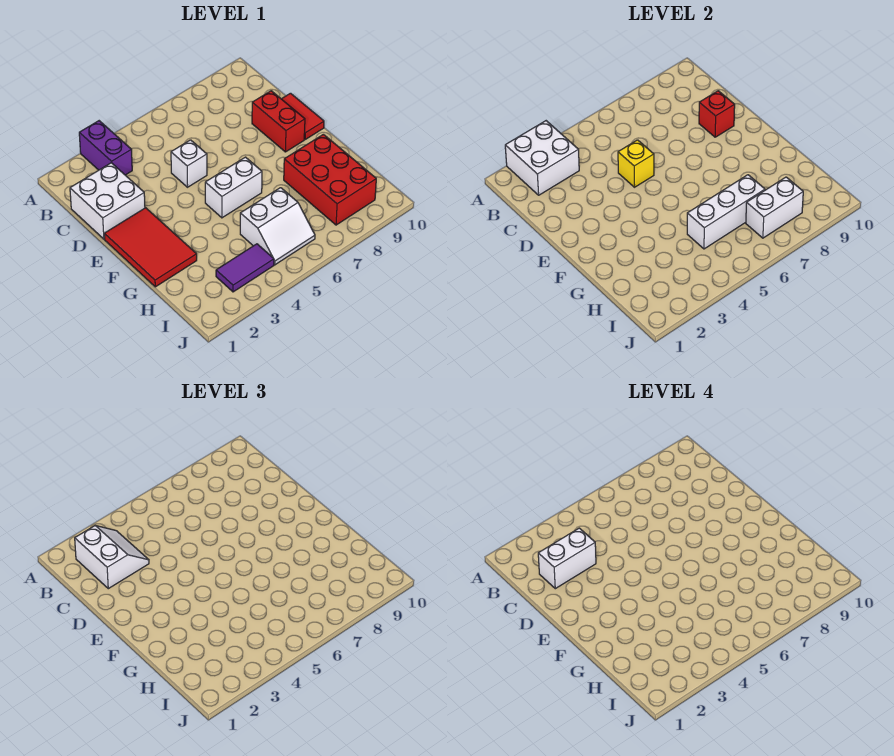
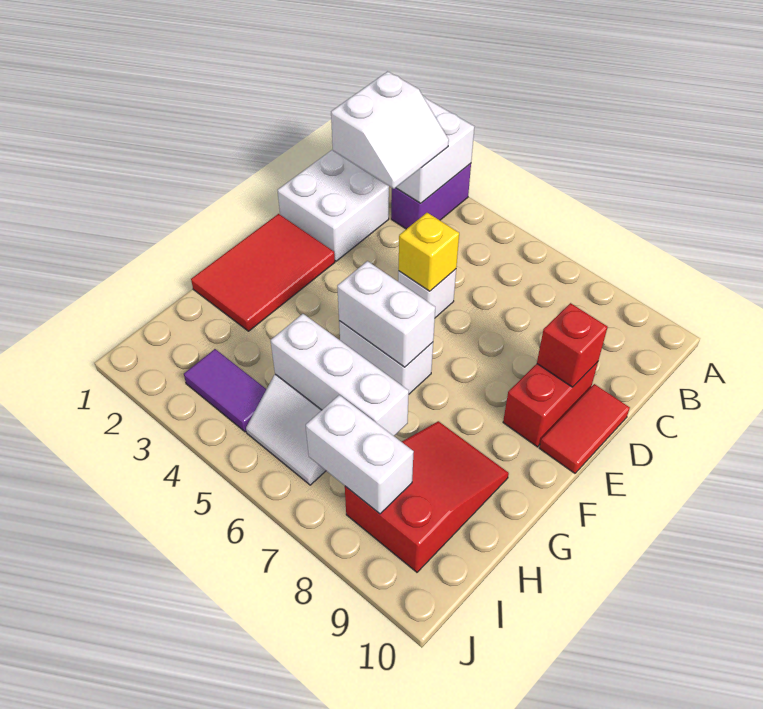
white 1x2 brick [538,528,596,589] -> white 1x2 brick moved to [337,261,435,367]
red 2x3 brick [284,134,376,225] -> red 2x3 slope [345,421,509,572]

